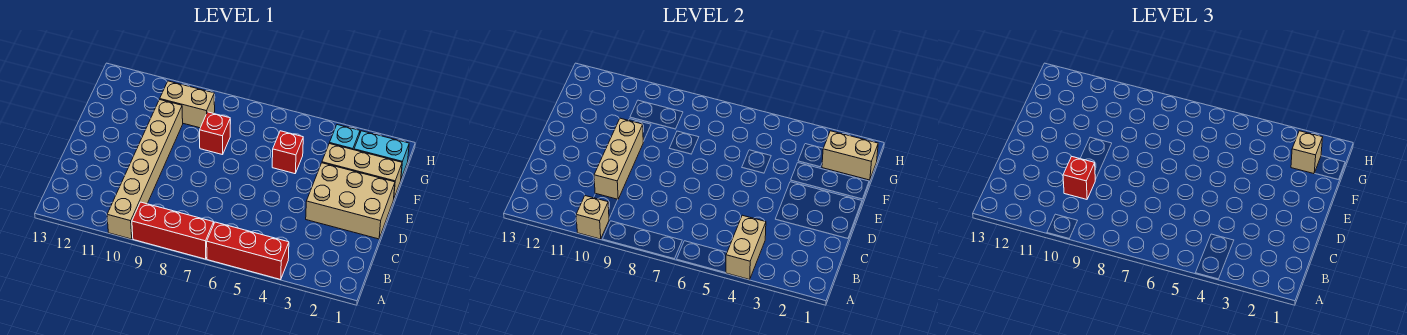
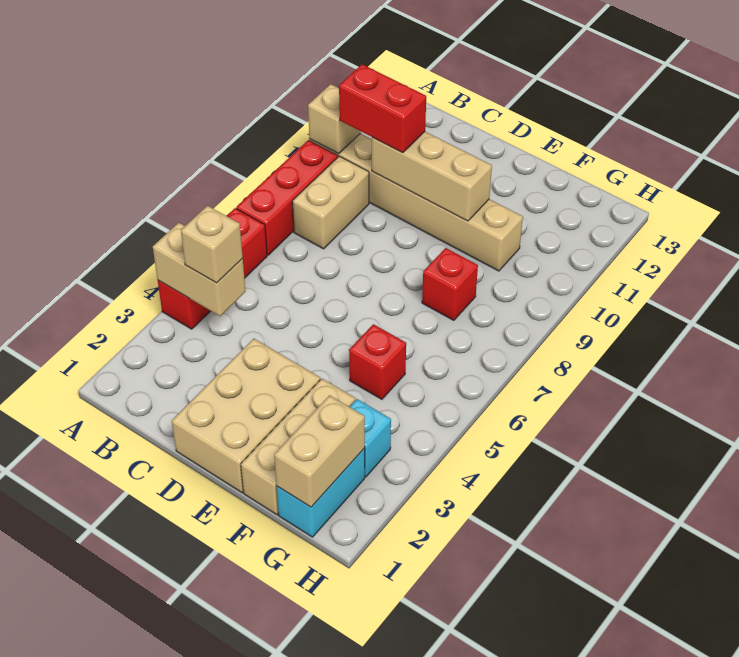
red 1x1 brick [1063,156,1095,199] -> red 1x2 brick [339,64,426,153]
tan 1x1 brick [1291,131,1323,174] -> tan 1x1 brick moved to [181,206,243,283]
tan 1x2 brick [160,81,215,128] -> tan 1x2 brick moved to [292,156,369,249]

